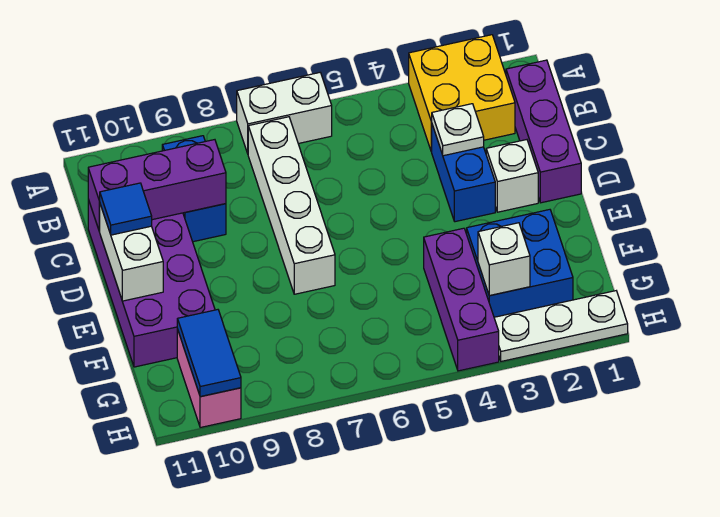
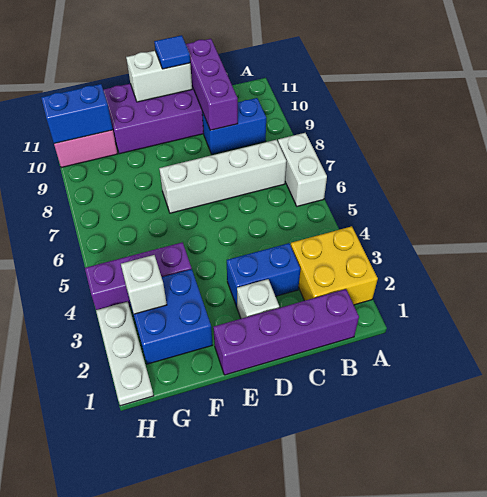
purple 1x3 brick [506,60,581,203] -> purple 1x4 brick [213,289,359,375]
white 1x1 plate [432,104,484,156] -> none
blue 1x2 tile [177,310,241,397] -> blue 1x2 brick [41,84,113,144]

